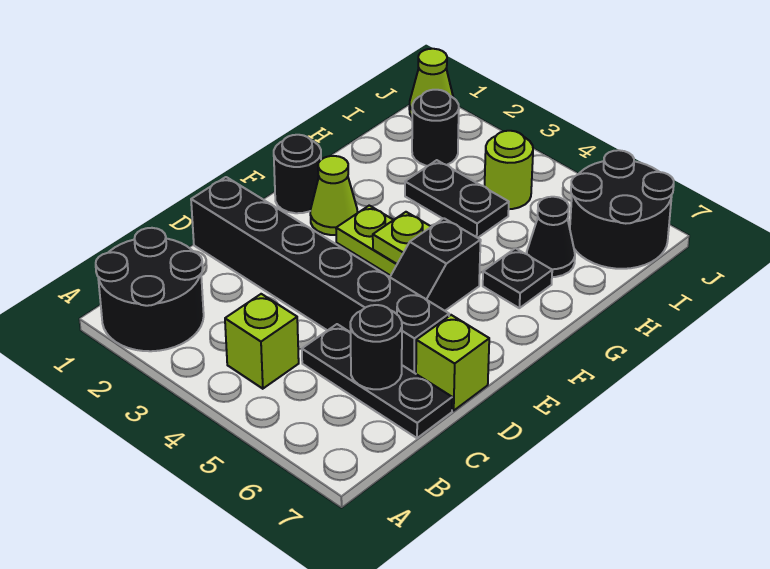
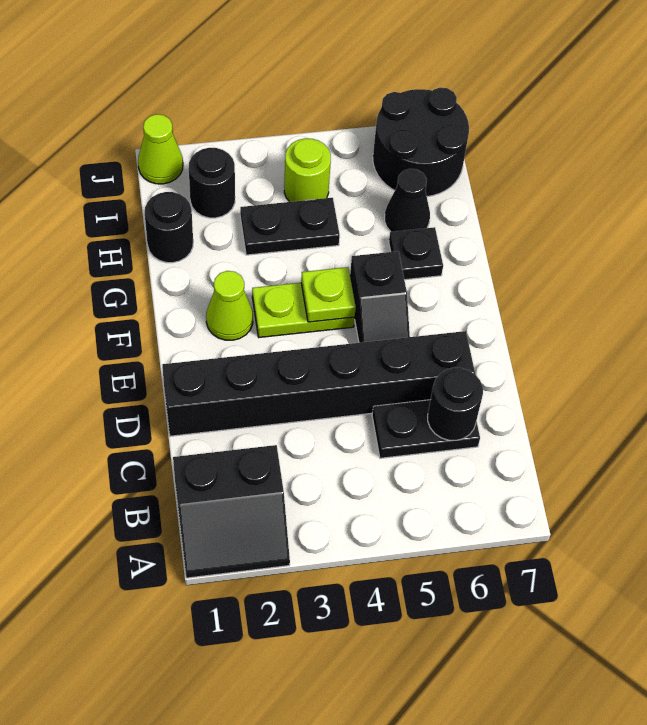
black 2x2 round brick [96,228,204,351] -> black 2x2 slope [173,445,290,578]
lime 1x1 brick [225,294,299,389] -> none
black 1x3 plate [302,324,452,438] -> black 1x2 plate [372,400,480,458]
lime 1x1 brick [416,315,489,411] -> none
black 1x1 round brick [274,135,321,213] -> black 1x1 round brick moved to [145,192,193,263]

